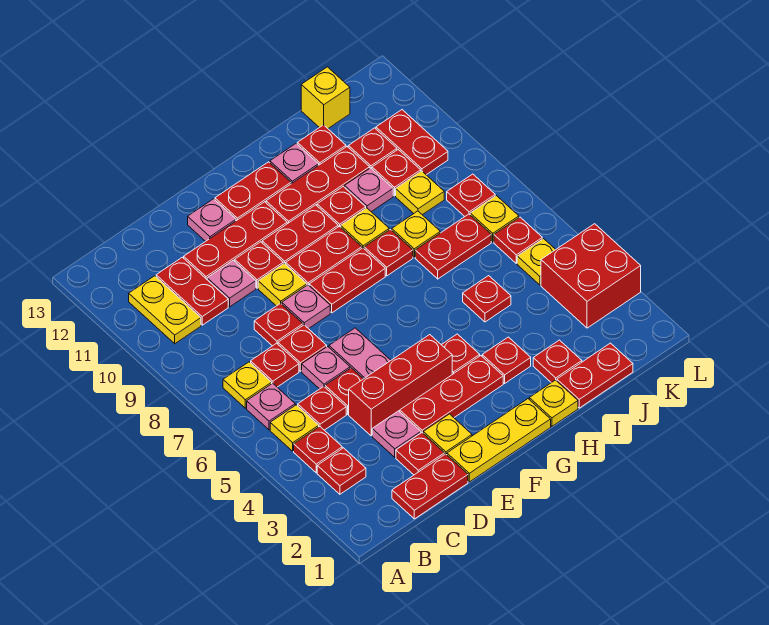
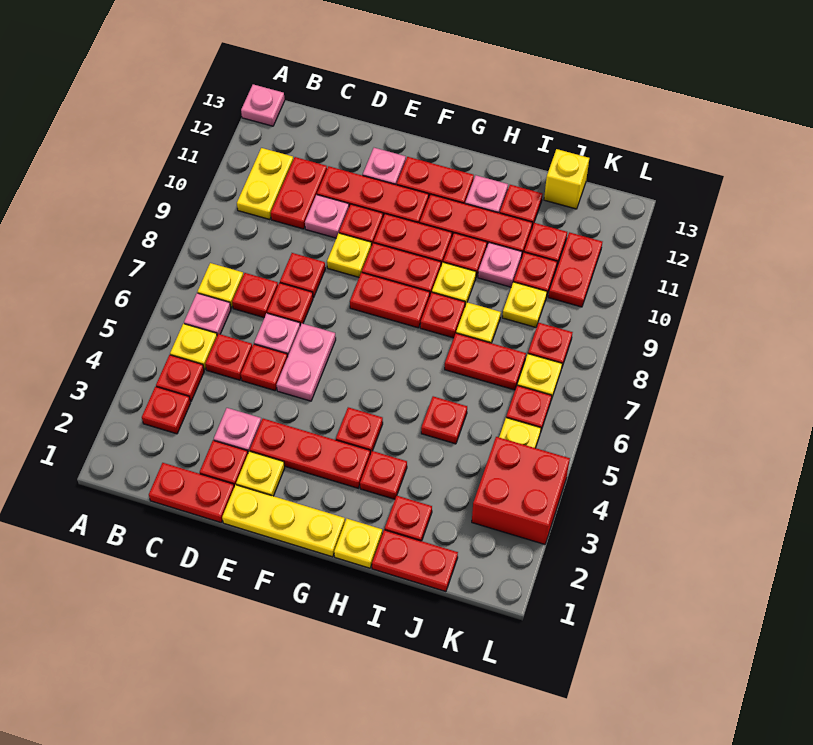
red 1x3 brick [349,335,452,436] -> none
pink 1x1 plate [282,285,330,329] -> pink 1x1 plate moved to [241,84,285,126]

